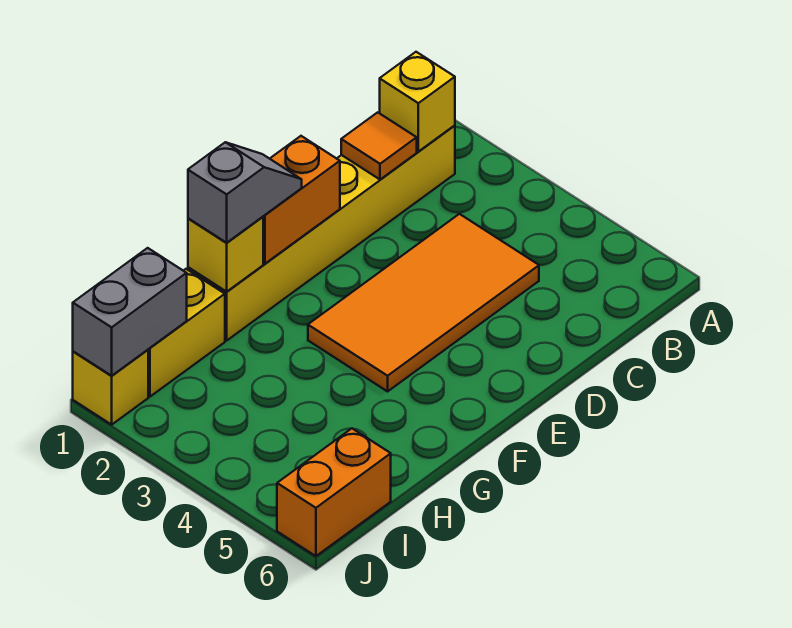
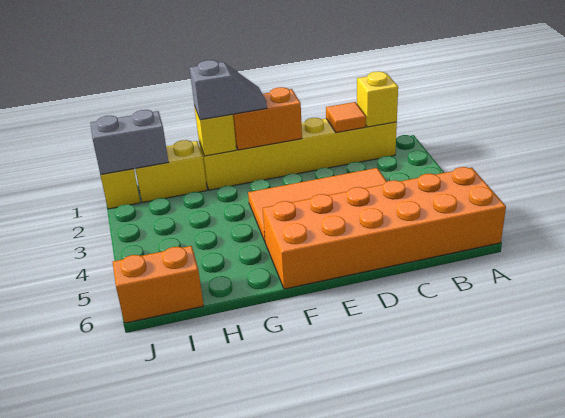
none -> orange 2x6 brick [263,167,506,289]

